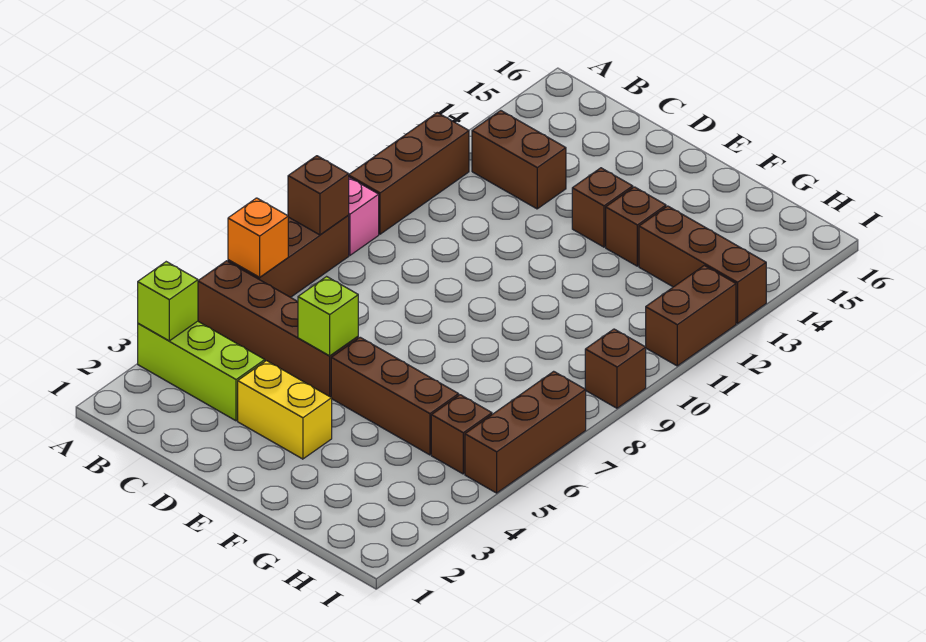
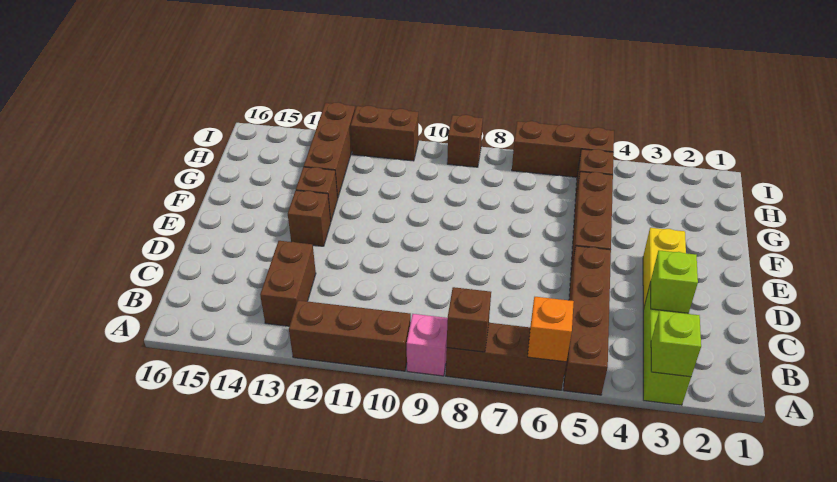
lime 1x1 brick [298,277,358,356] -> lime 1x1 brick moved to [651,251,698,313]

